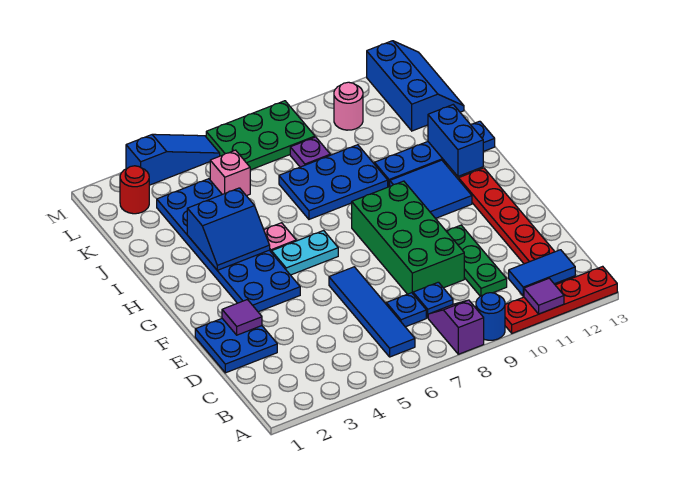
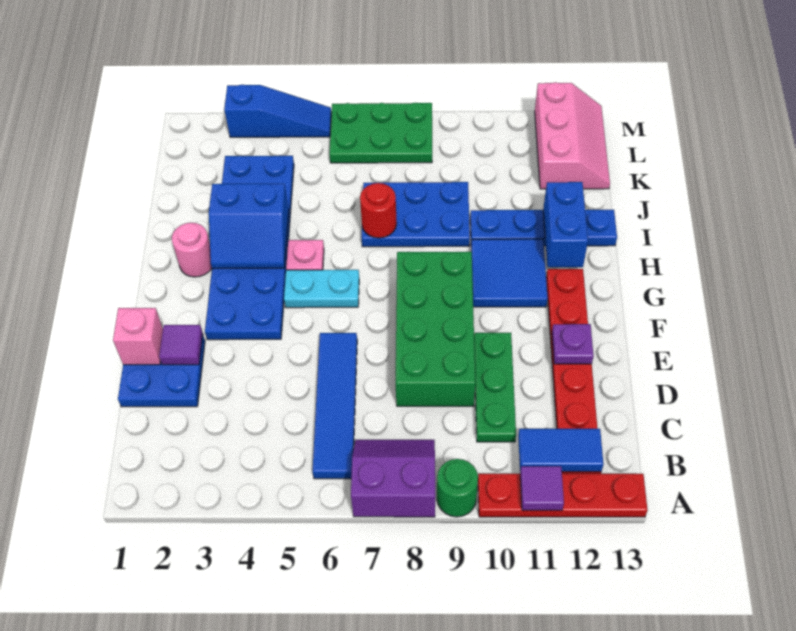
purple 1x2 slope [428,300,484,354] -> purple 2x2 slope [351,440,435,517]
blue 1x1 round brick [476,293,505,340] -> green 1x1 round brick [437,459,478,517]
blue 1x1 plate [386,293,426,327] -> none
blue 1x1 plate [413,282,453,318] -> none
pink 1x1 brick [210,150,250,196] -> pink 1x1 brick moved to [113,308,163,365]
purple 1x1 plate [290,137,330,167] -> purple 1x1 plate moved to [552,324,594,364]
blue 2x3 slope [367,41,464,131] -> pink 2x3 slope [535,82,610,189]
red 1x1 round brick [120,166,149,214] -> red 1x1 round brick moved to [360,183,397,238]
pink 1x1 round brick [334,82,363,130] -> pink 1x1 round brick moved to [172,223,212,277]

